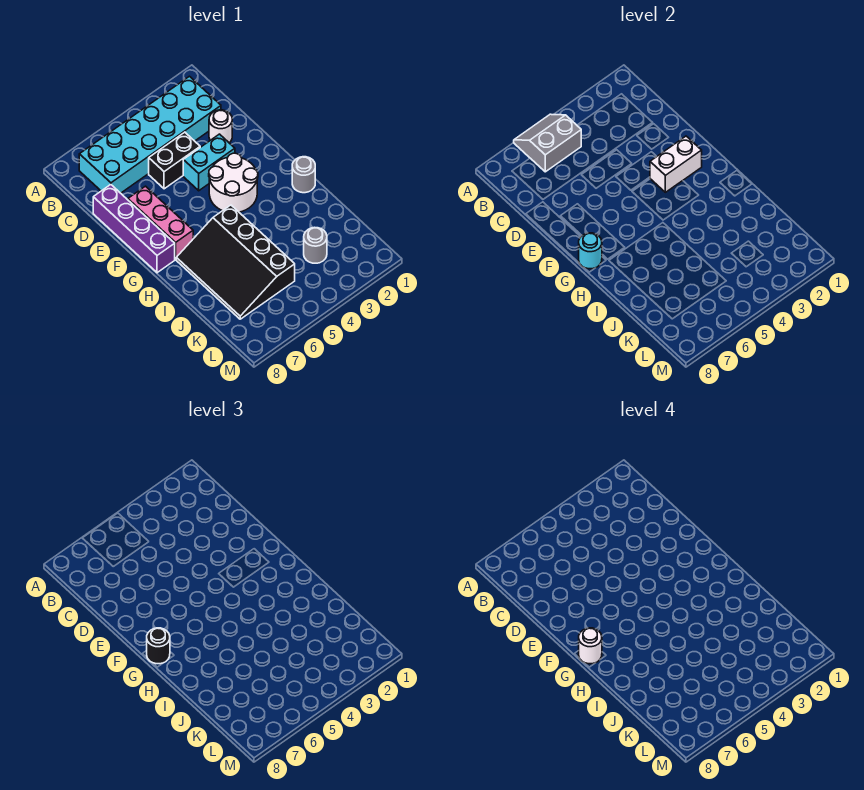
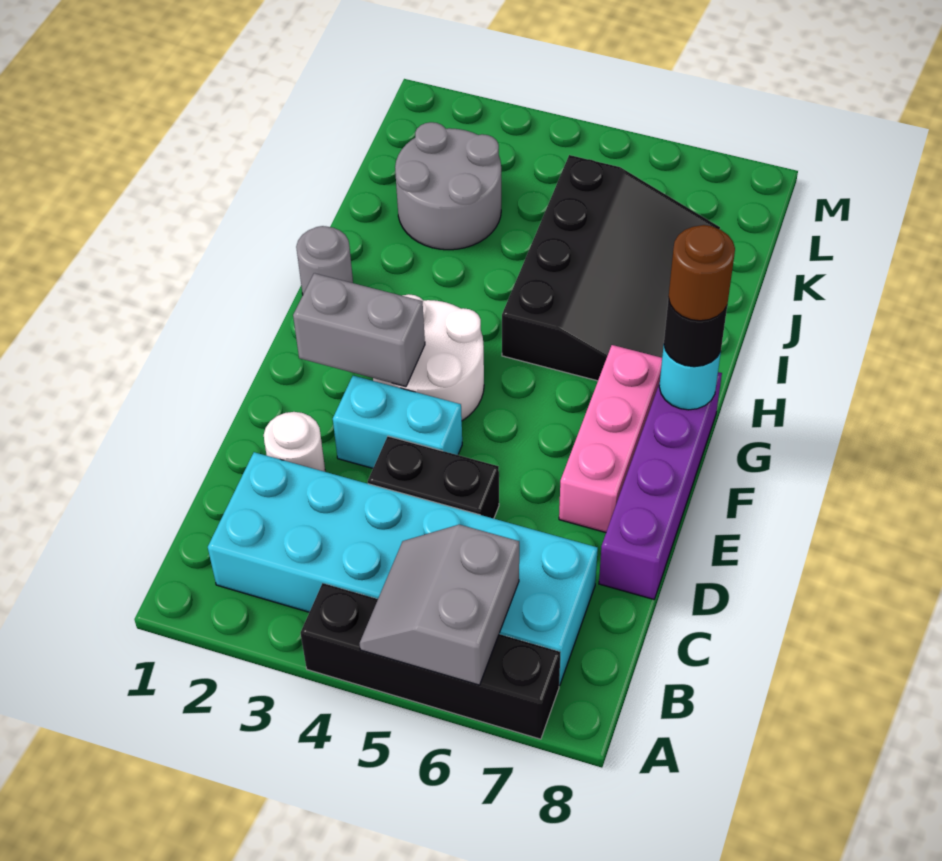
none -> black 1x4 brick [301,583,560,739]
grey 2x2 slope [514,114,581,172] -> grey 2x2 slope turned to [360,525,519,685]
white 1x2 brick [650,136,702,192] -> grey 1x2 brick [293,273,425,387]
white 1x1 round brick [579,628,602,664] -> brown 1x1 round brick [668,225,735,321]
grey 1x1 round brick [304,227,327,263] -> grey 2x2 round brick [395,122,501,250]

